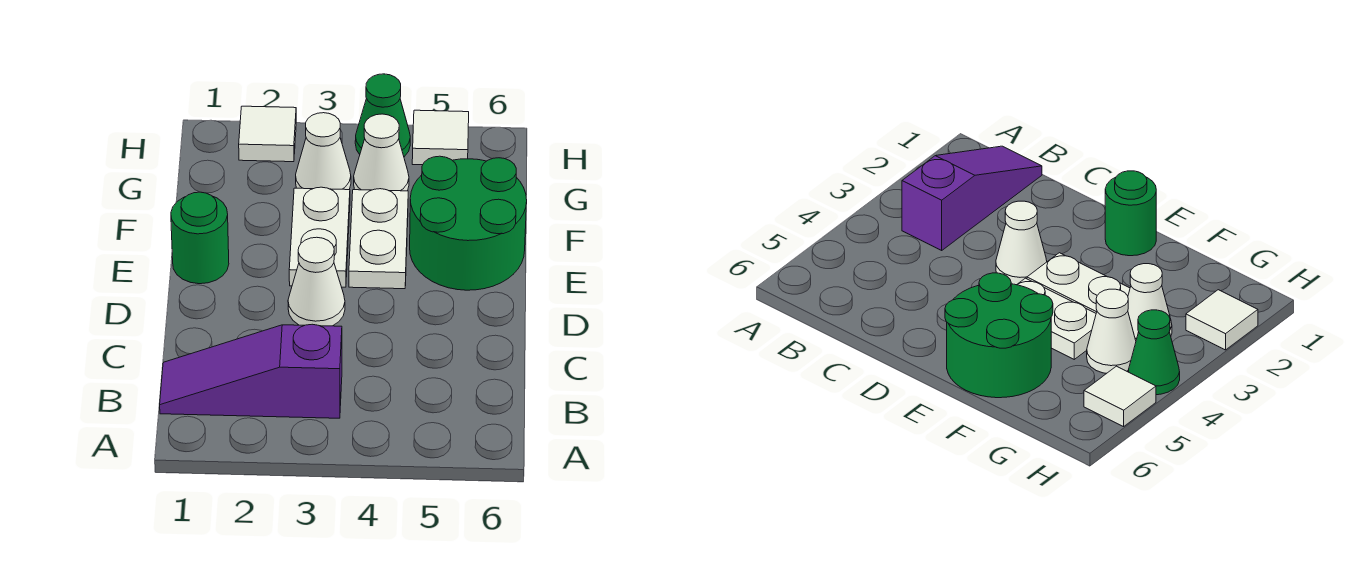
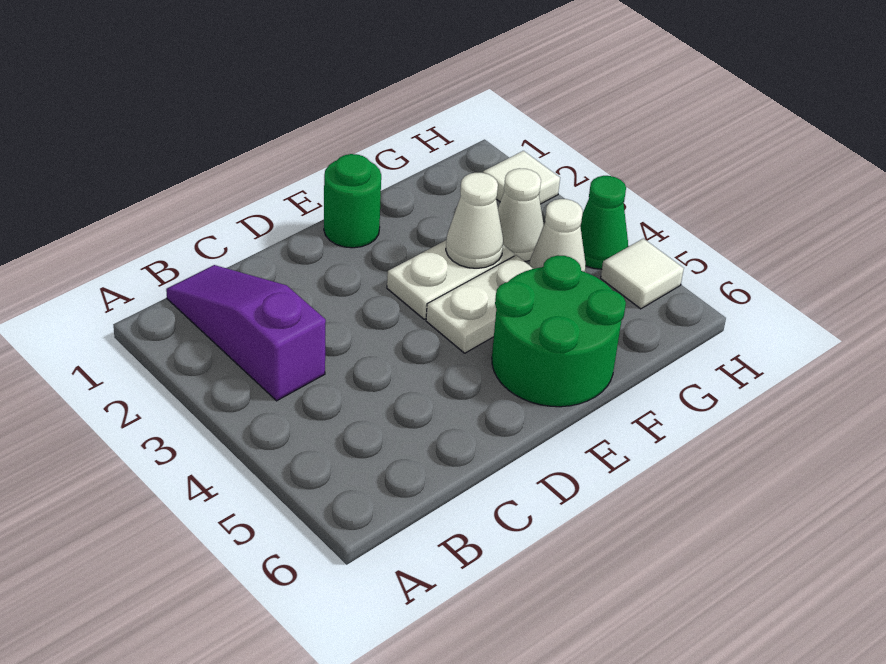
white 1x1 cone [288,237,345,326] -> white 1x1 cone moved to [446,173,503,268]

